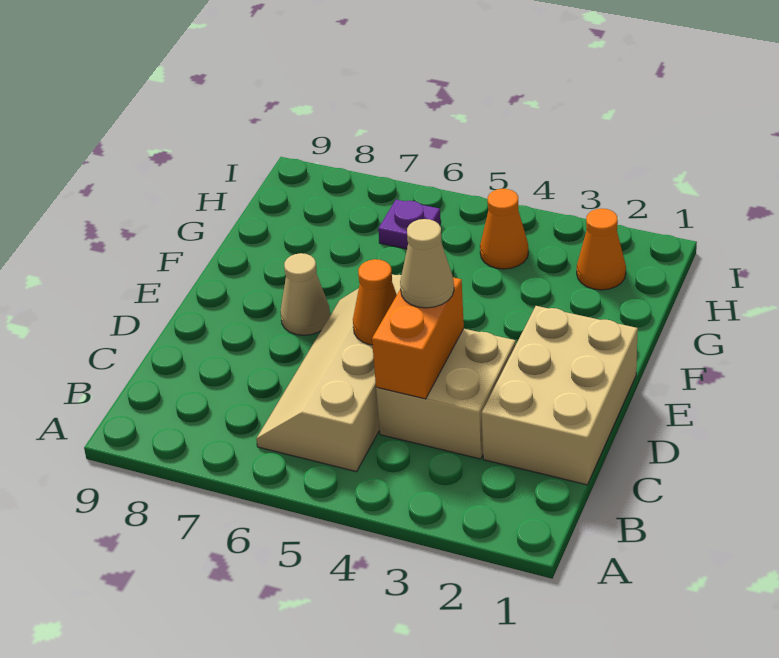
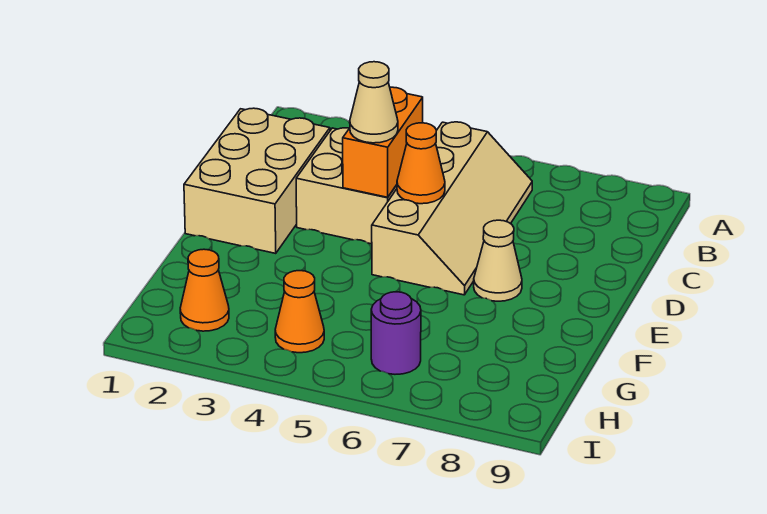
purple 1x1 plate [378,200,441,249] -> purple 1x1 round brick [371,292,421,374]

